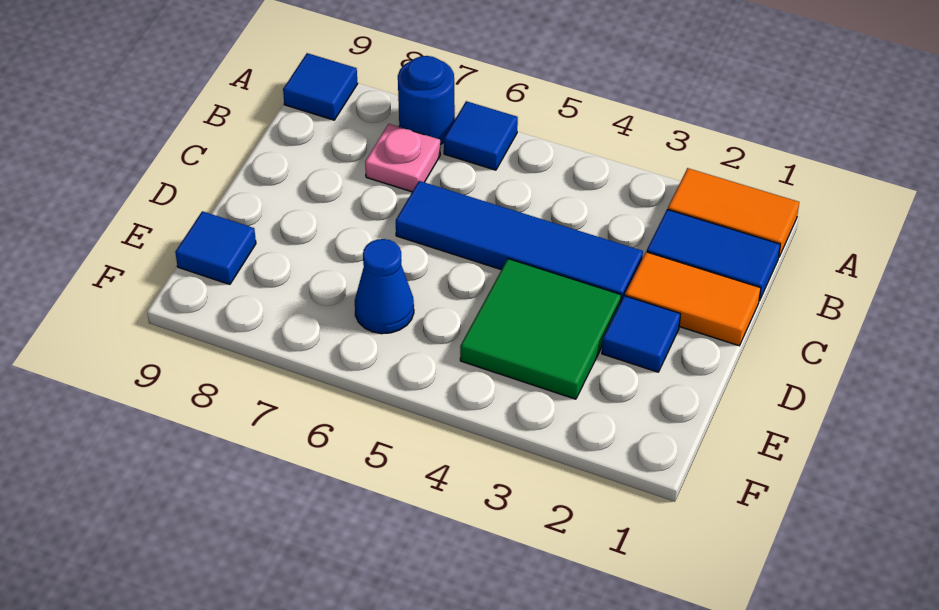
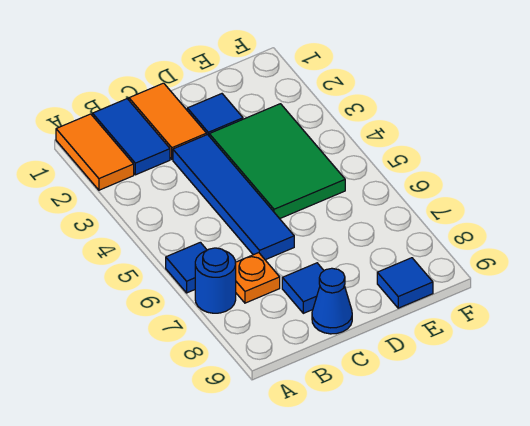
blue 1x1 tile [283,53,358,120] -> blue 1x1 tile moved to [282,263,324,313]
pink 1x1 plate [365,124,440,192] -> orange 1x1 plate [235,253,280,303]
green 2x2 tile [460,259,621,399] -> green 2x3 tile [209,104,345,219]
blue 1x1 cone [355,239,414,334] -> blue 1x1 cone moved to [312,268,352,334]

